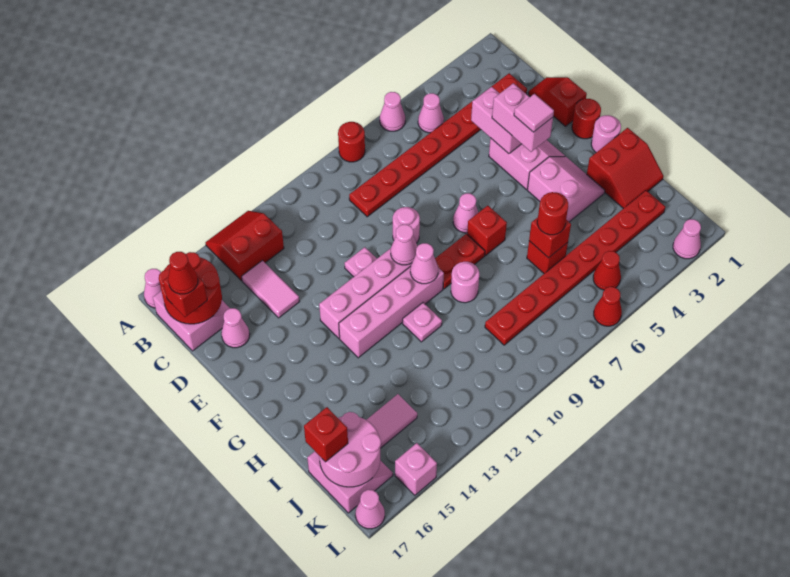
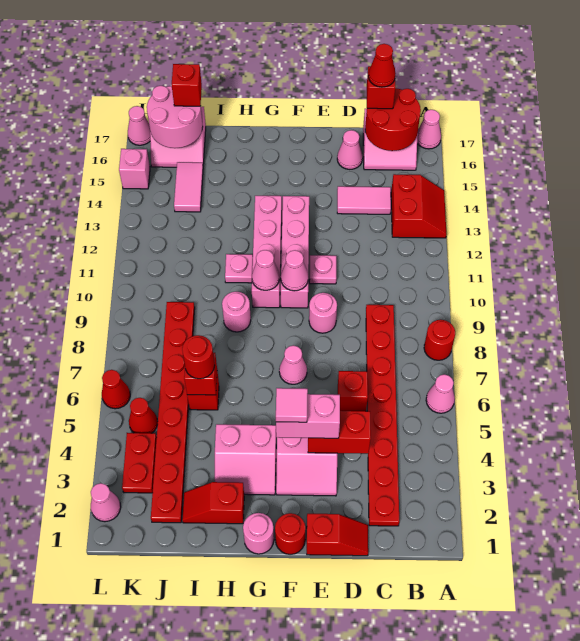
pink 1x1 cone [418,93,444,133] -> none
pink 1x2 brick [471,87,521,154] -> red 1x2 brick [308,411,371,454]
red 1x1 brick [467,206,507,255] -> red 1x1 brick moved to [338,371,368,411]
red 1x2 plate [435,234,485,289] -> red 1x2 plate moved to [122,433,157,493]
red 2x2 slope [587,128,664,209] -> red 1x2 slope [182,482,244,524]

